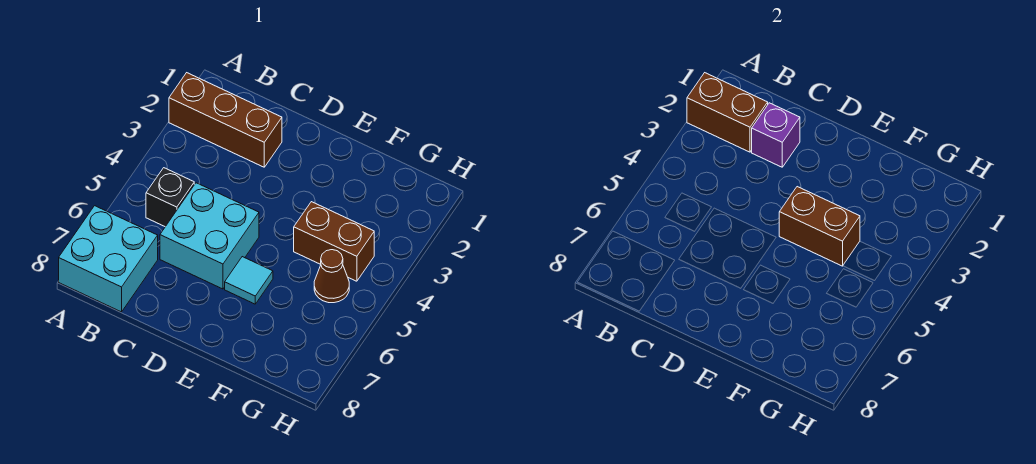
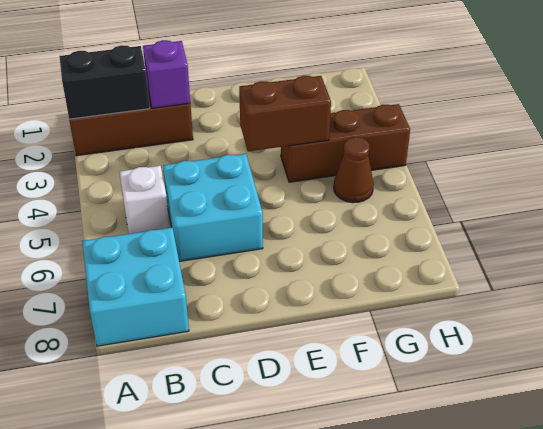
brown 1x2 brick [687,73,768,152] -> black 1x2 brick [59,45,150,119]
black 1x1 brick [146,168,194,227] -> white 1x1 brick [120,166,170,234]
cyan 1x1 tile [225,257,273,304] -> none
brown 1x2 brick [294,202,374,281] -> brown 1x3 brick [281,104,410,182]

